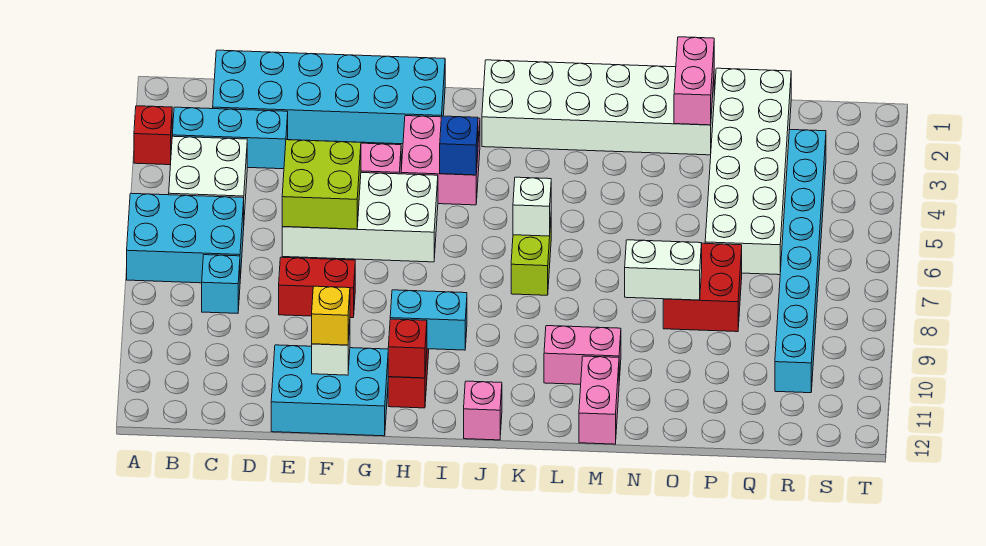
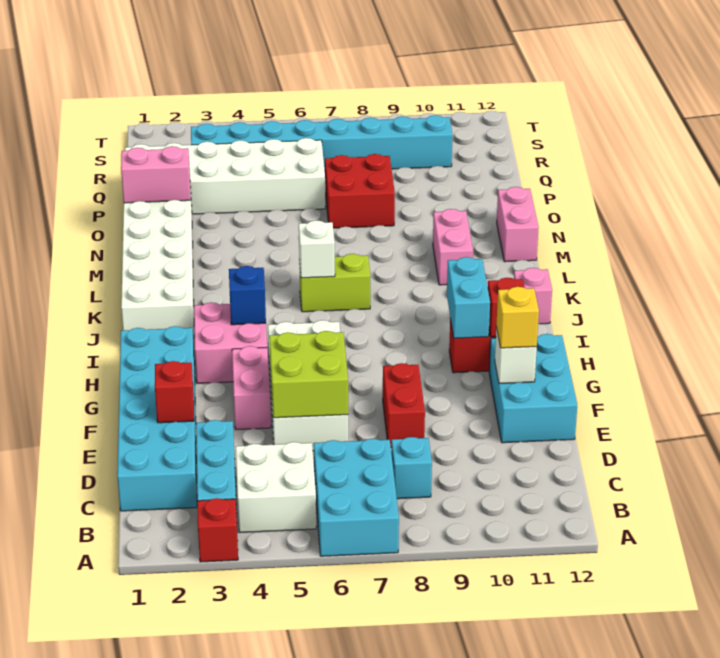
none -> red 1x1 brick [155,361,194,423]
pink 1x2 brick [579,356,619,444] -> pink 1x2 brick turned to [497,187,539,262]
white 1x2 brick [625,240,702,300] -> none

